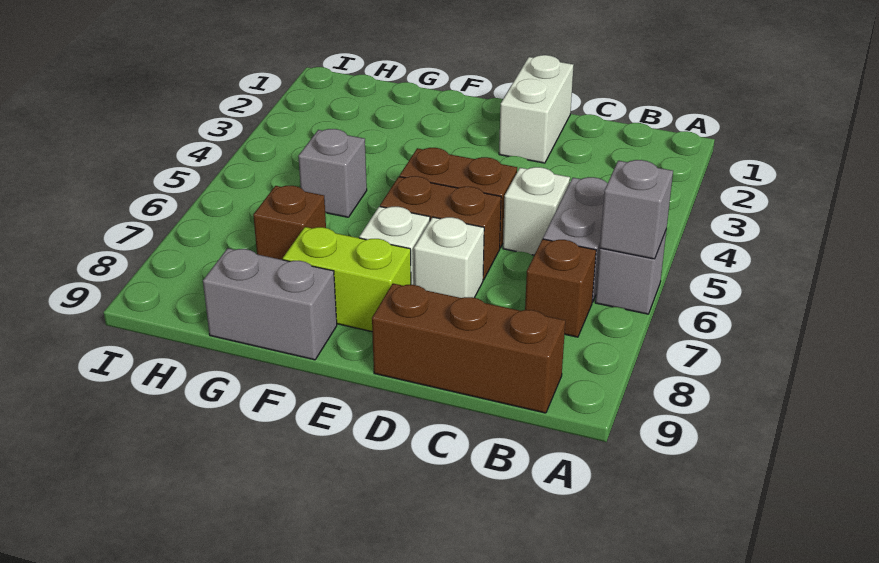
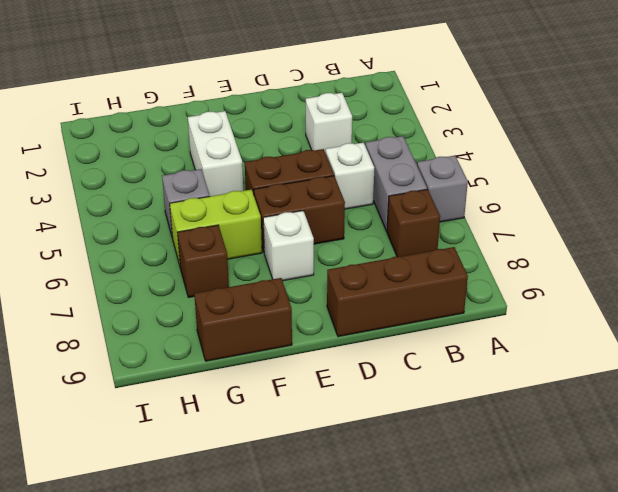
grey 1x1 brick [600,160,673,259] -> none
white 1x2 brick [499,55,574,163] -> white 1x2 brick moved to [188,111,243,196]
white 1x1 brick [414,217,484,298] -> white 1x1 brick moved to [306,93,352,153]
lime 1x2 brick [283,227,411,331] -> lime 1x2 brick moved to [170,190,262,265]
grey 1x2 brick [203,248,337,360] -> brown 1x2 brick [194,278,292,361]

